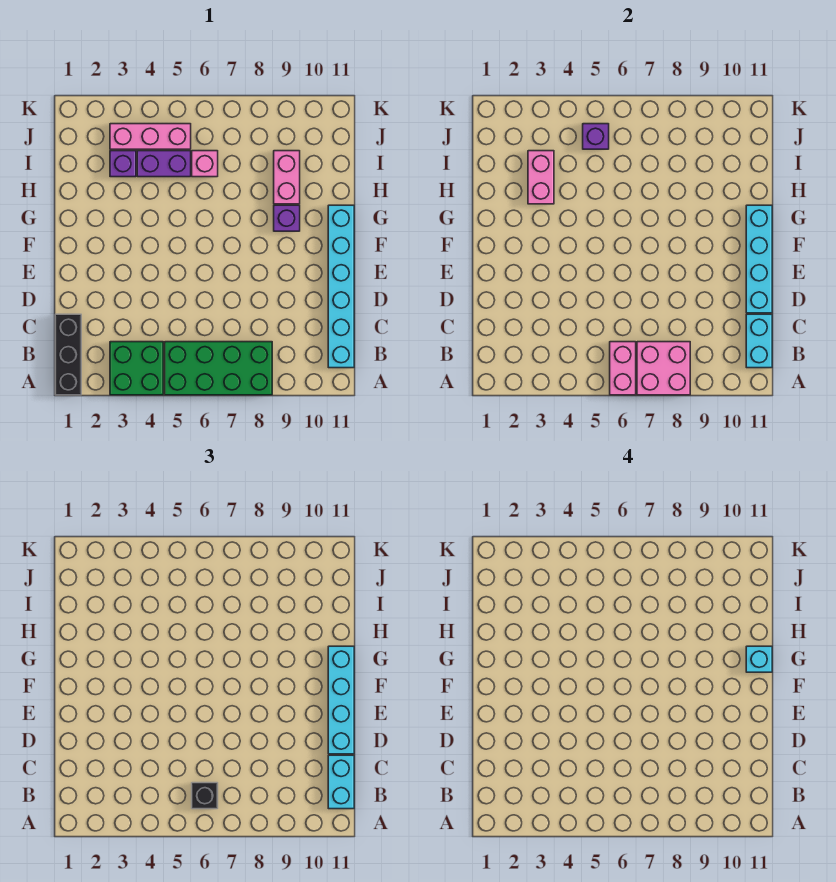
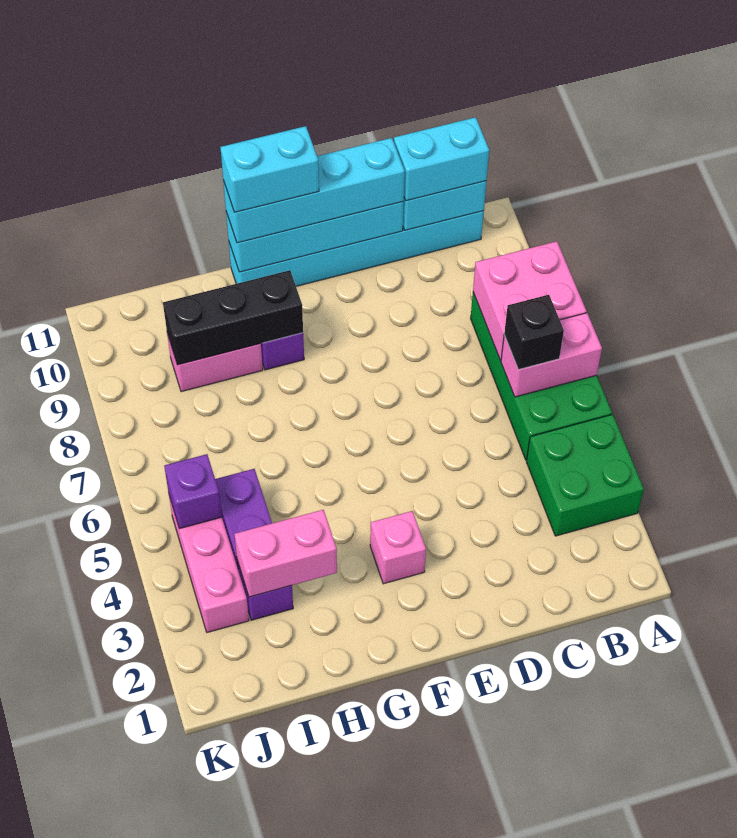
black 1x3 brick [55,314,81,395] -> black 1x3 brick moved to [163,270,303,365]
cyan 1x1 brick [746,646,772,672] -> cyan 1x2 brick [220,126,319,212]
pink 1x1 brick [192,151,218,177] -> pink 1x1 brick moved to [370,511,426,584]

